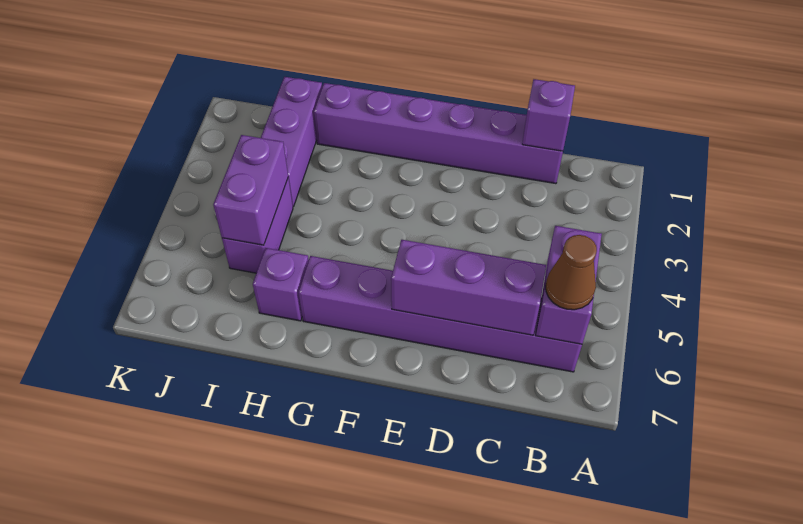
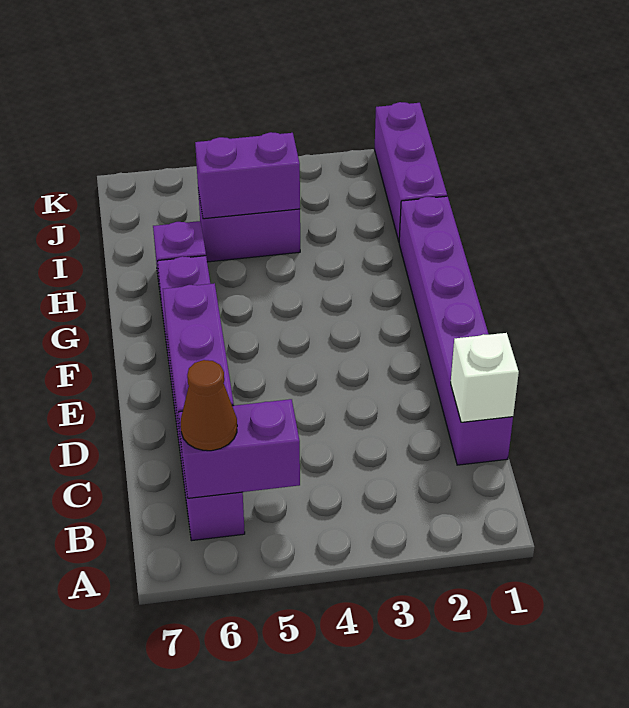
purple 1x1 brick [522,79,575,151] -> white 1x1 brick [451,333,519,422]
purple 1x3 brick [261,77,322,207] -> purple 1x3 brick turned to [375,102,447,241]

